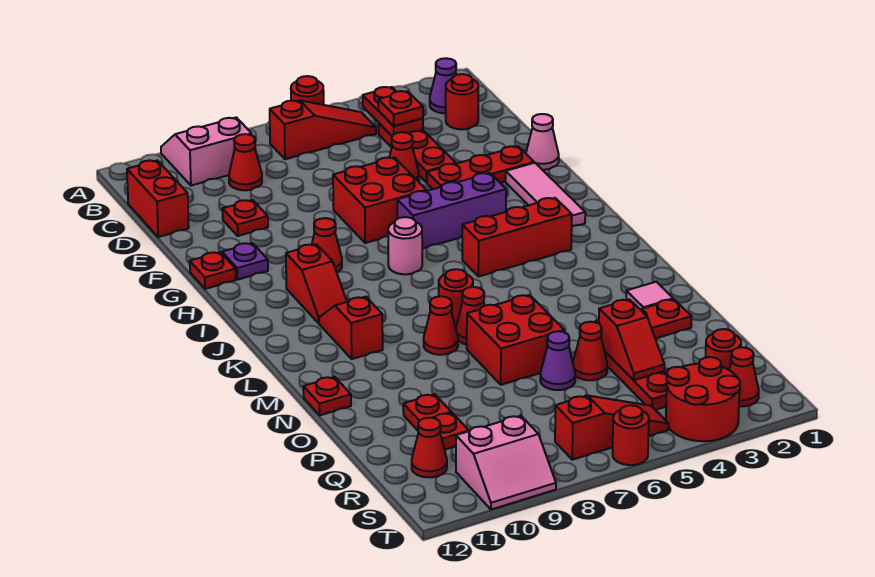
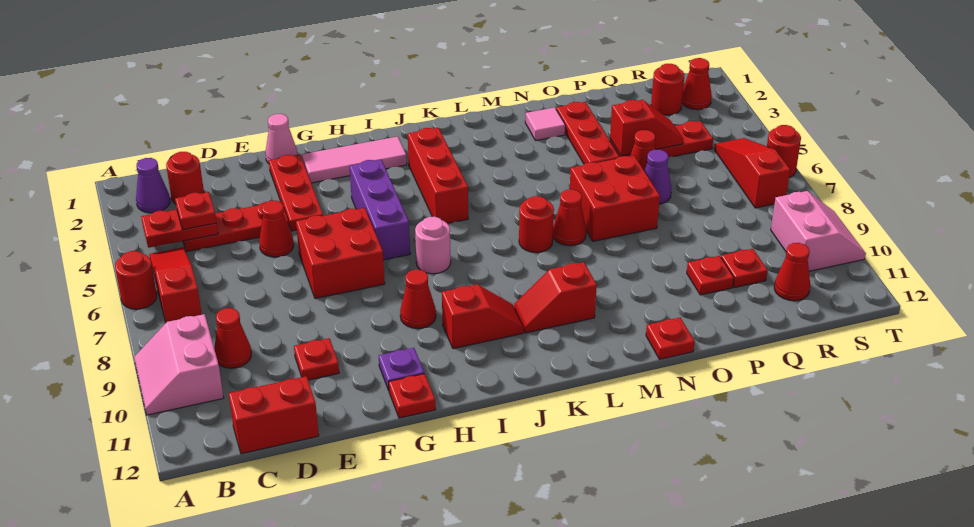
red 1x1 cone [424,296,458,355] -> none
red 2x2 round brick [666,357,740,441] -> none

